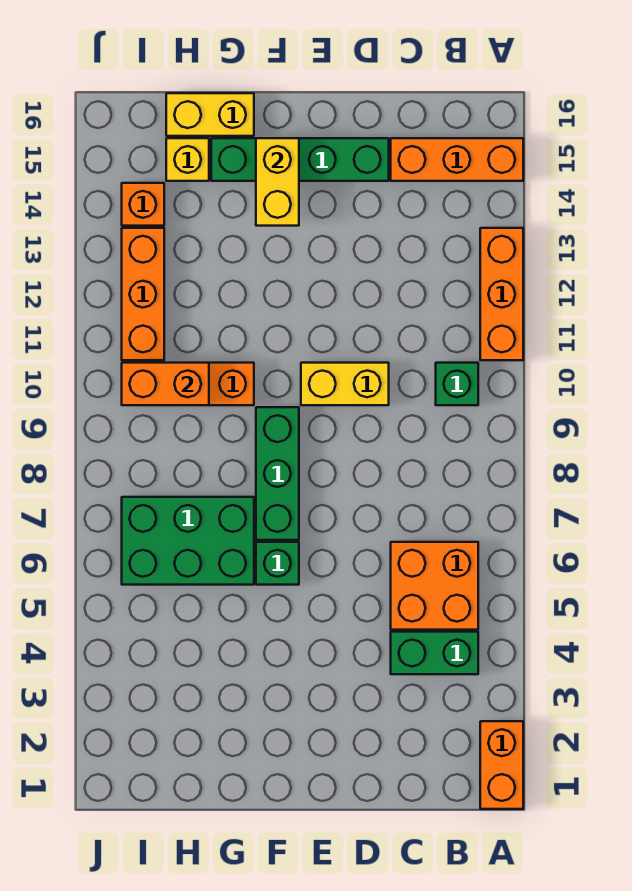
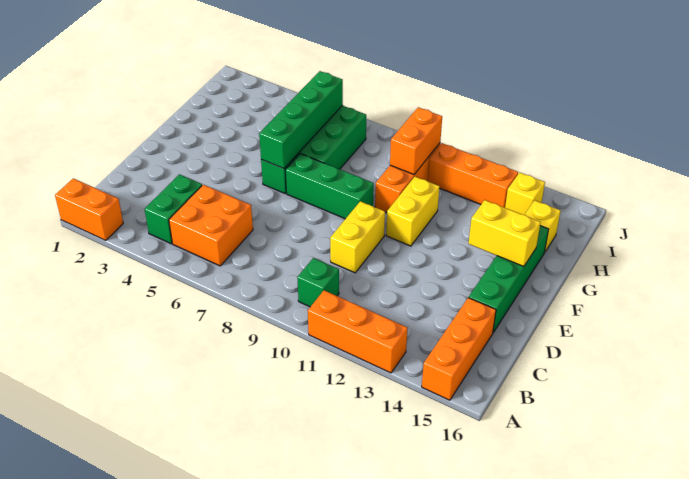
none -> green 1x4 brick [259,71,343,169]
yellow 1x2 brick [166,93,254,136] -> yellow 1x2 brick moved to [386,177,440,246]
orange 1x1 brick [122,183,164,226] -> yellow 1x1 brick [505,172,545,215]

